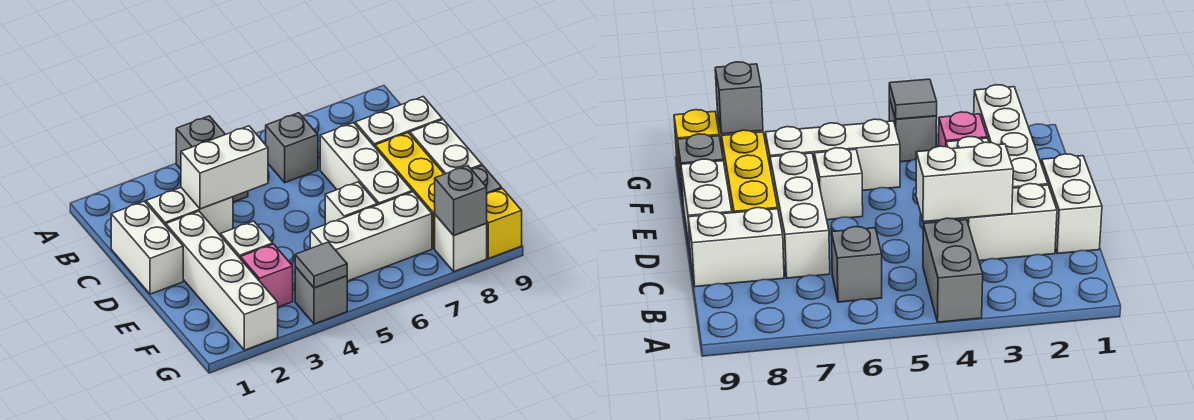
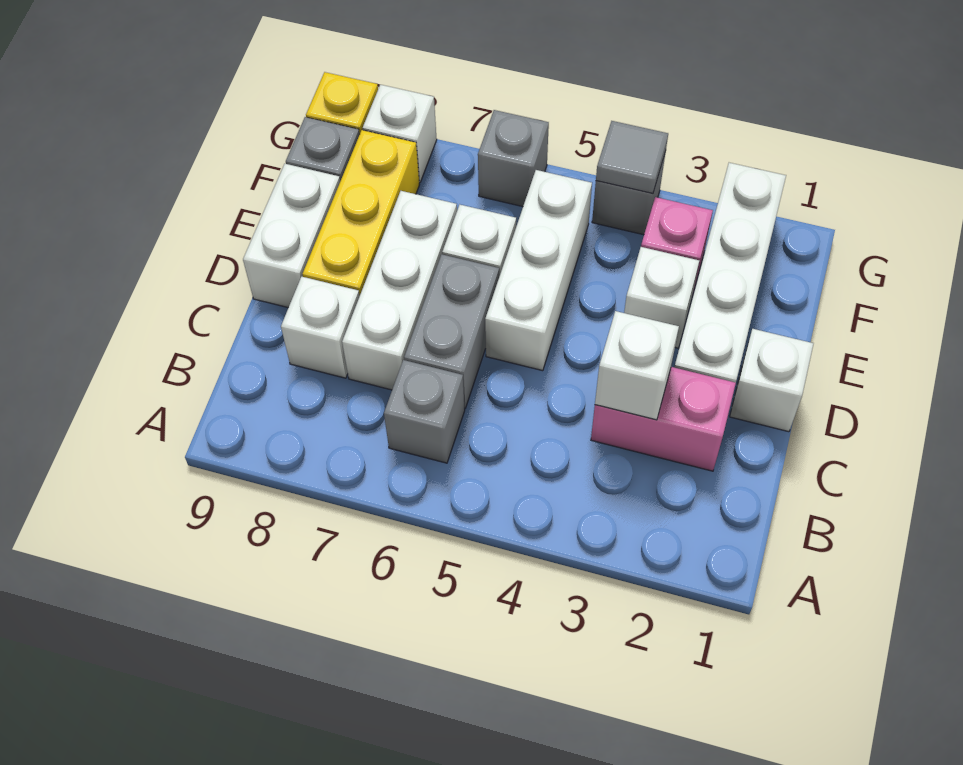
grey 1x2 brick [176,116,248,202] -> grey 1x2 brick moved to [404,255,499,408]
white 1x2 brick [111,201,183,294] -> white 1x1 brick [730,329,814,432]
white 1x2 brick [146,188,233,236] -> pink 1x2 brick [591,367,736,471]
white 1x2 brick [181,126,268,209] -> white 1x1 brick [595,311,679,420]
white 1x2 brick [355,97,442,147] -> white 1x1 brick [281,277,360,378]
white 1x3 brick [310,192,432,281] -> white 1x3 brick turned to [485,170,592,371]
grey 1x1 brick [435,166,487,235] -> grey 1x1 brick moved to [478,110,549,207]

